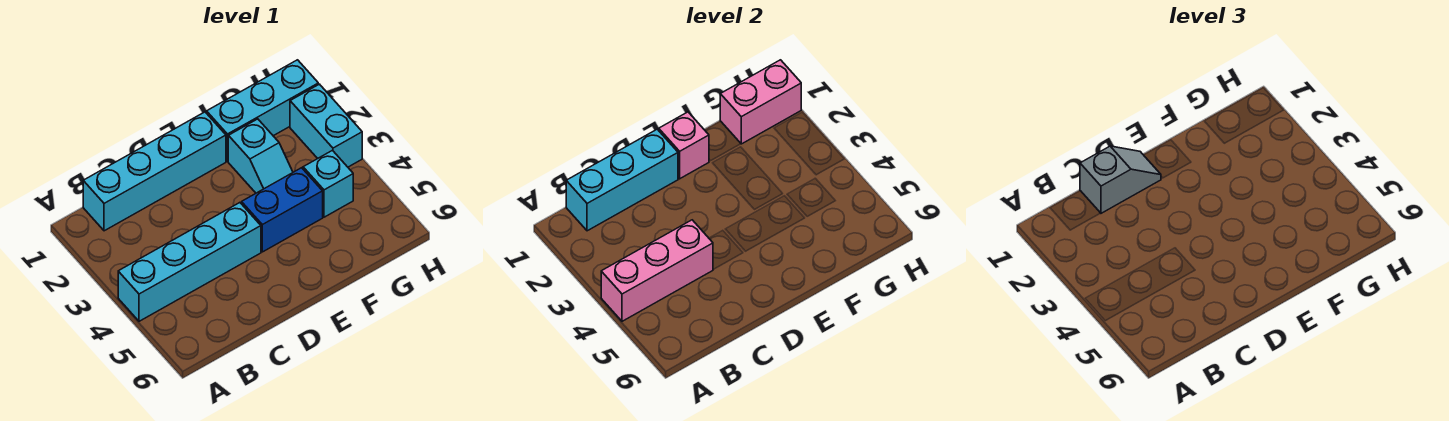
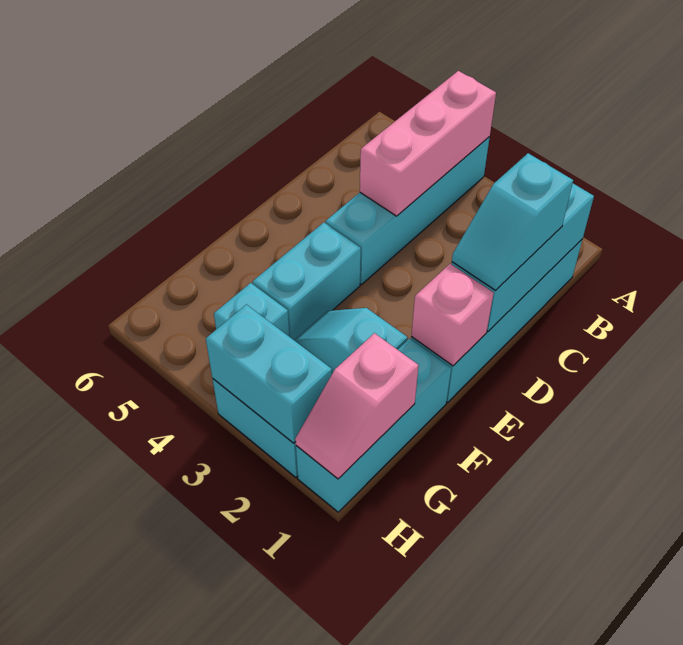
grey 1x2 slope [1080,146,1161,213] -> cyan 1x2 slope [452,153,573,290]
blue 1x2 brick [242,168,323,252] -> cyan 1x2 brick [253,222,361,340]
pink 1x2 brick [720,60,801,144] -> pink 1x2 slope [295,333,419,479]
none -> cyan 1x2 brick [206,304,332,443]

